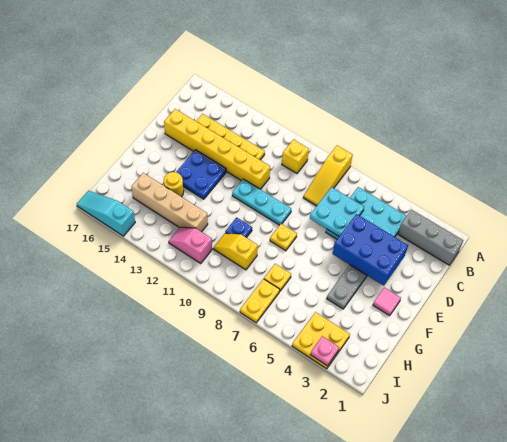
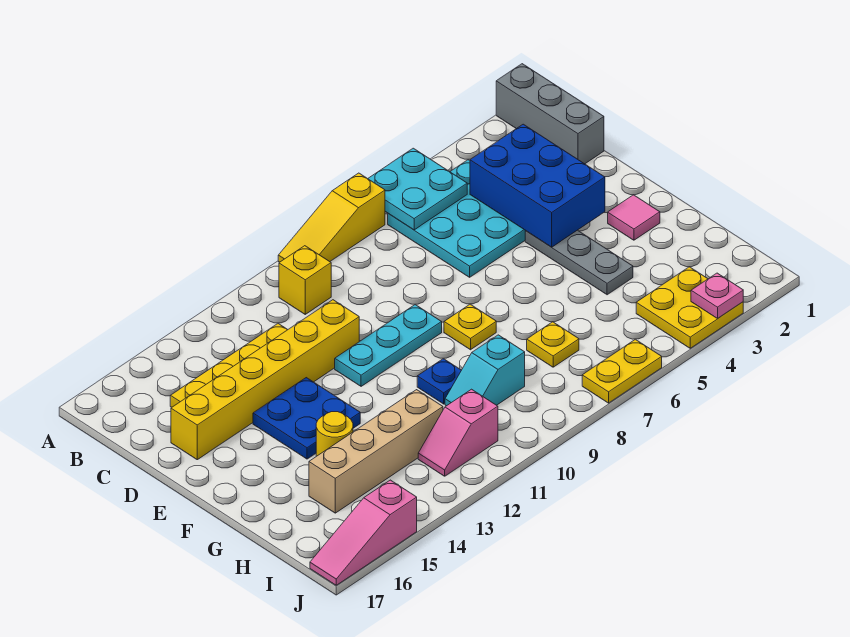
yellow 1x3 slope [303,146,353,206] -> yellow 1x3 slope turned to [278,173,385,262]
grey 1x3 brick [398,210,463,265] -> grey 1x3 brick turned to [496,64,604,164]
cyan 2x2 plate [310,187,364,236] -> cyan 2x2 plate moved to [368,148,467,230]
blue 2x3 brick [333,214,408,286] -> blue 2x3 brick turned to [470,124,605,247]
yellow 1x2 slope [214,233,258,270] -> cyan 1x2 slope [445,335,525,406]
yellow 1x2 plate [240,279,280,323] -> yellow 1x2 plate turned to [582,339,662,403]
cyan 1x3 slope [77,191,135,236] -> pink 1x3 slope [310,480,417,585]

